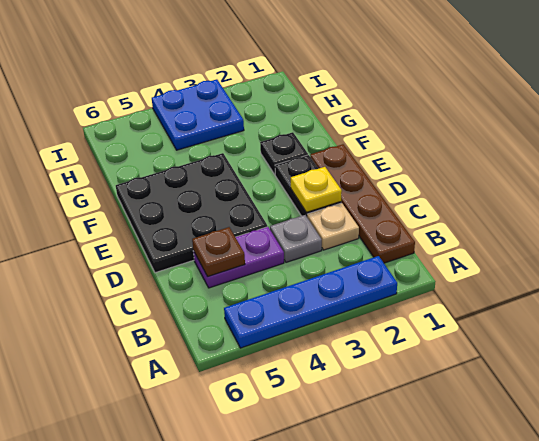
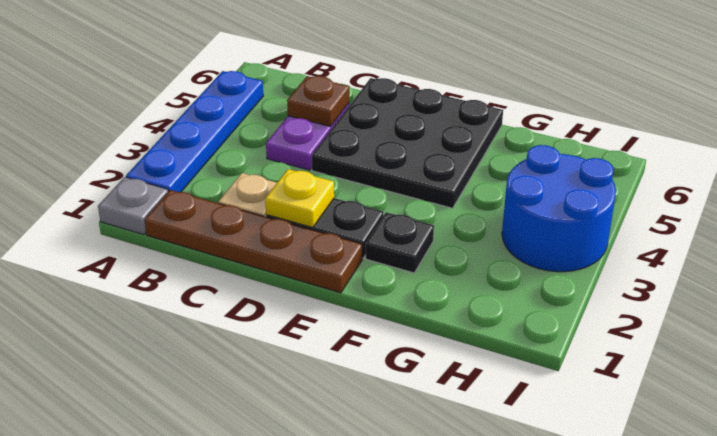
grey 1x1 plate [270,215,322,262] -> grey 1x1 plate moved to [98,177,168,235]
blue 2x2 plate [152,79,244,150] -> blue 2x2 round brick [502,145,616,272]

